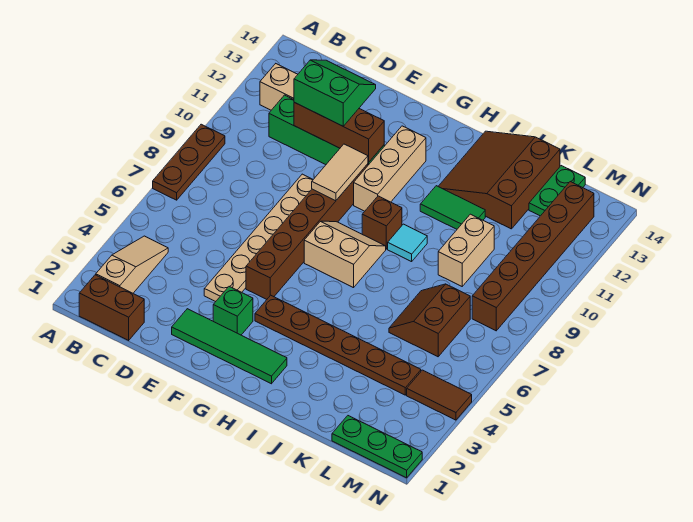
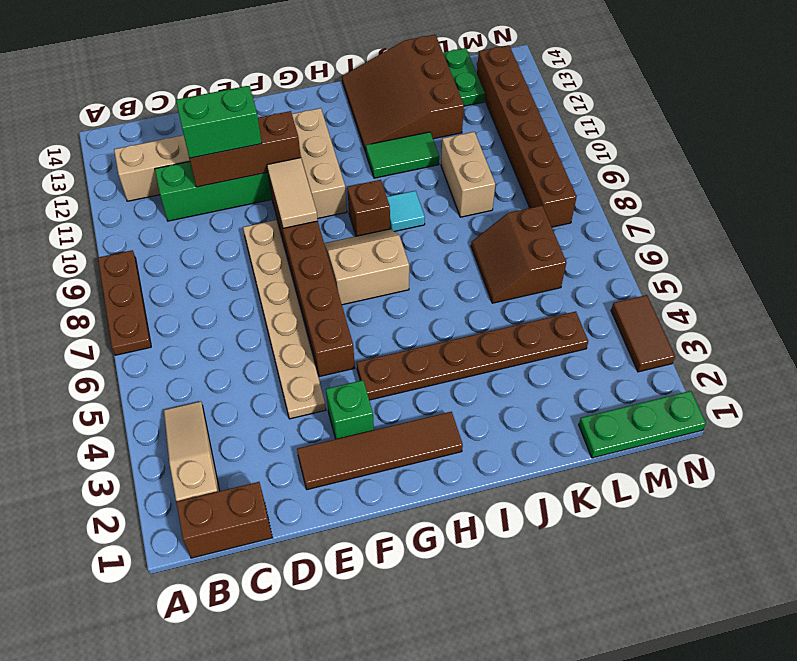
green 1x4 tile [172,309,287,384] -> brown 1x4 tile [297,412,463,490]
brown 1x2 tile [407,370,472,420] -> brown 1x2 tile turned to [611,295,675,372]

